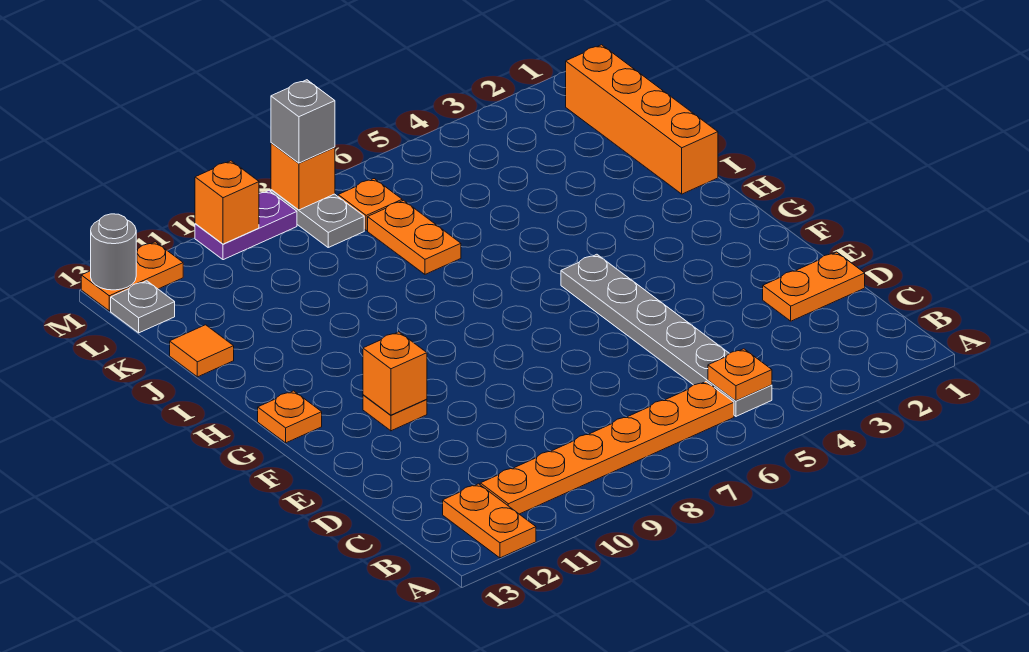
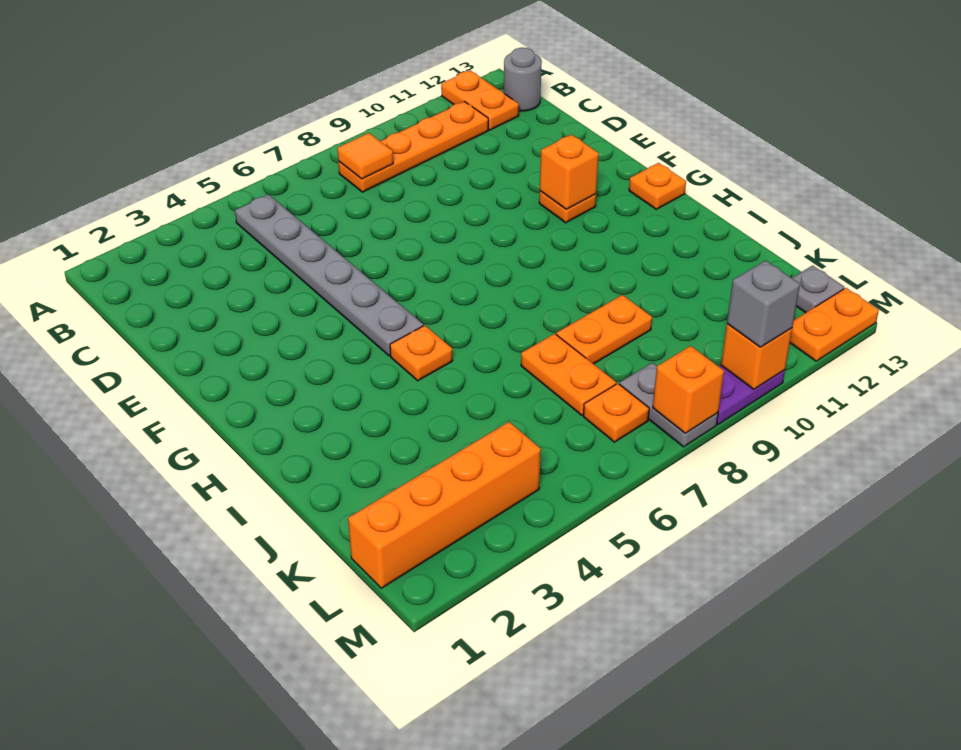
orange 1x1 plate [708,349,772,401] -> orange 1x1 plate moved to [390,325,452,381]
orange 1x6 plate [480,382,734,514] -> orange 1x4 plate [338,102,488,192]
orange 1x2 plate [763,252,865,321] -> orange 1x2 plate moved to [556,295,652,364]
orange 1x4 brick [566,45,718,194] -> orange 1x4 brick turned to [348,422,541,588]
orange 1x1 tile [170,325,234,377] -> orange 1x1 tile moved to [337,133,393,179]
grey 1x1 brick [271,80,335,163] -> grey 1x1 brick moved to [727,261,800,347]
grey 1x1 round brick [91,214,136,290] -> grey 1x1 round brick moved to [504,48,542,111]

